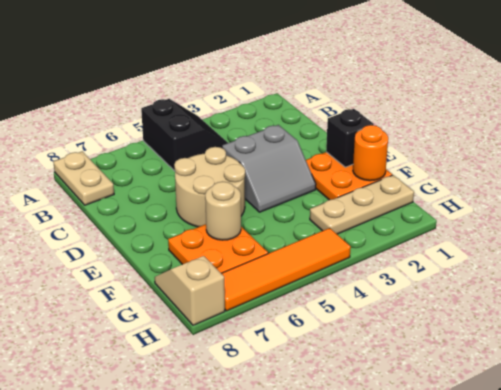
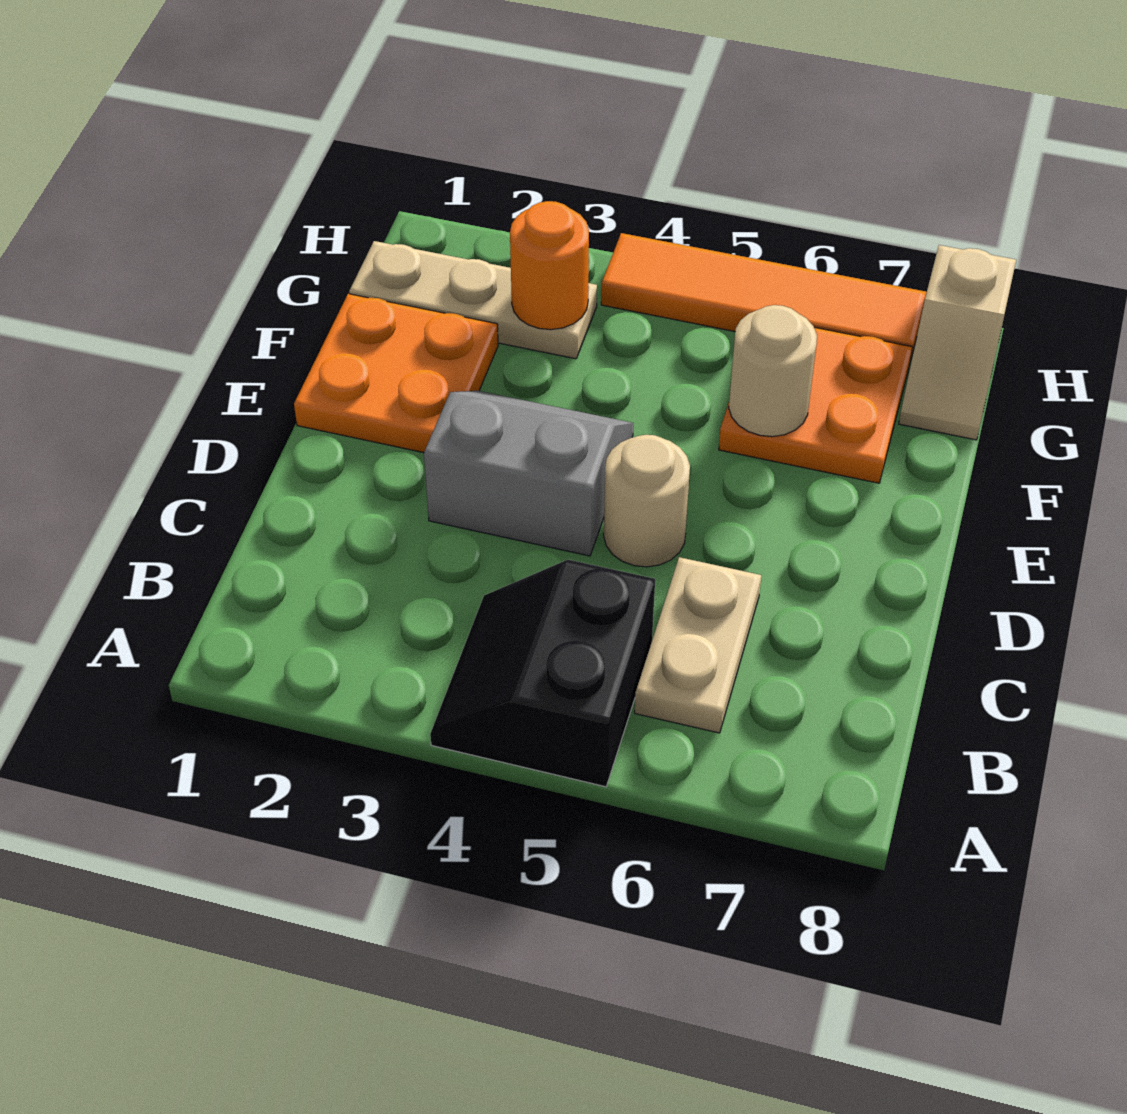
tan 1x2 plate [53,151,114,205] -> tan 1x2 plate moved to [635,557,761,733]
tan 2x2 round brick [174,147,245,227] -> tan 1x1 round brick [604,435,690,567]
black 1x1 brick [326,109,374,167] -> none
orange 1x1 round brick [353,125,388,181] -> orange 1x1 round brick moved to [510,201,589,330]

